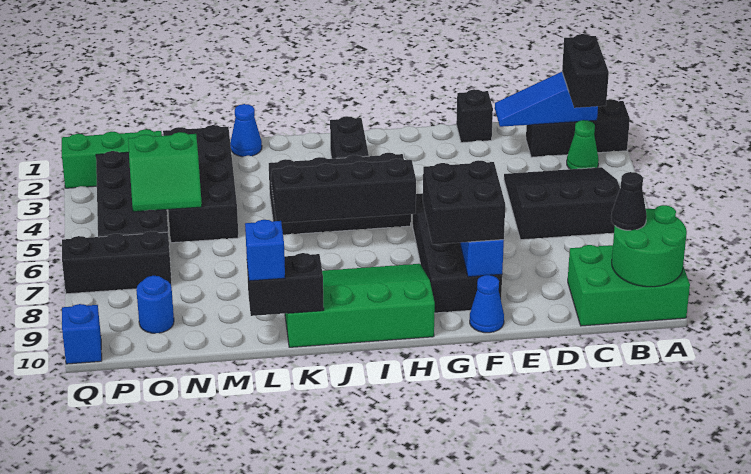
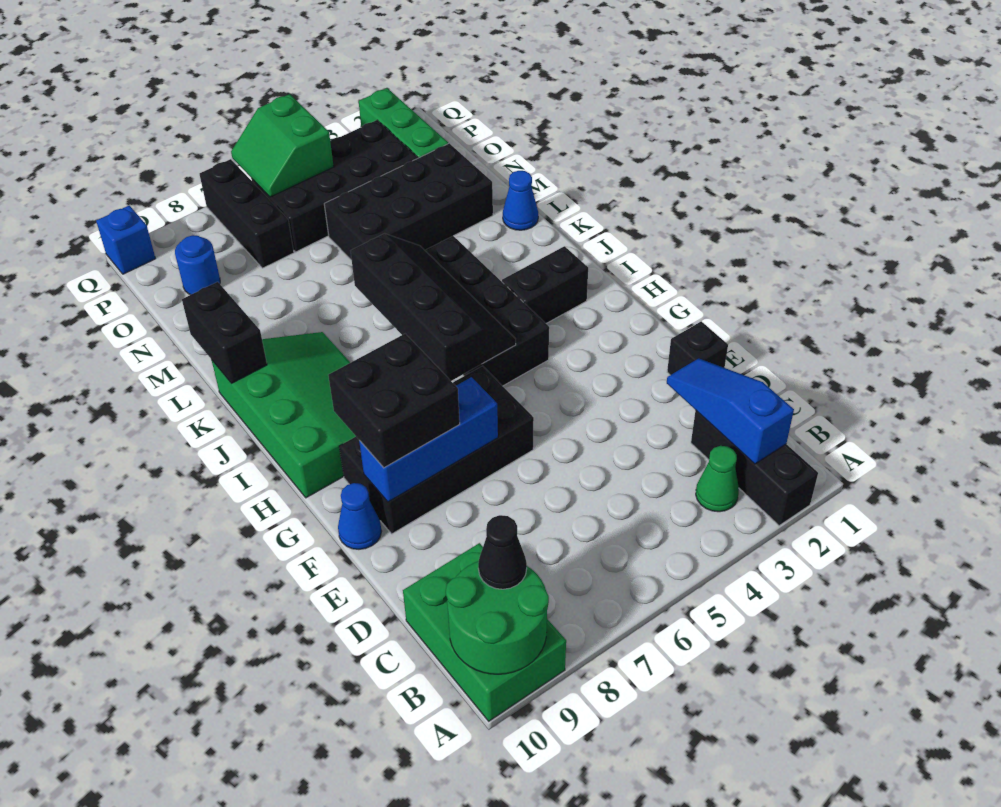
black 1x2 brick [562,34,609,108] -> none
black 3x3 slope [504,167,620,240] -> none
blue 1x1 brick [245,220,285,281] -> none
green 2x2 slope [128,132,202,212] -> green 2x2 slope moved to [231,94,334,197]

